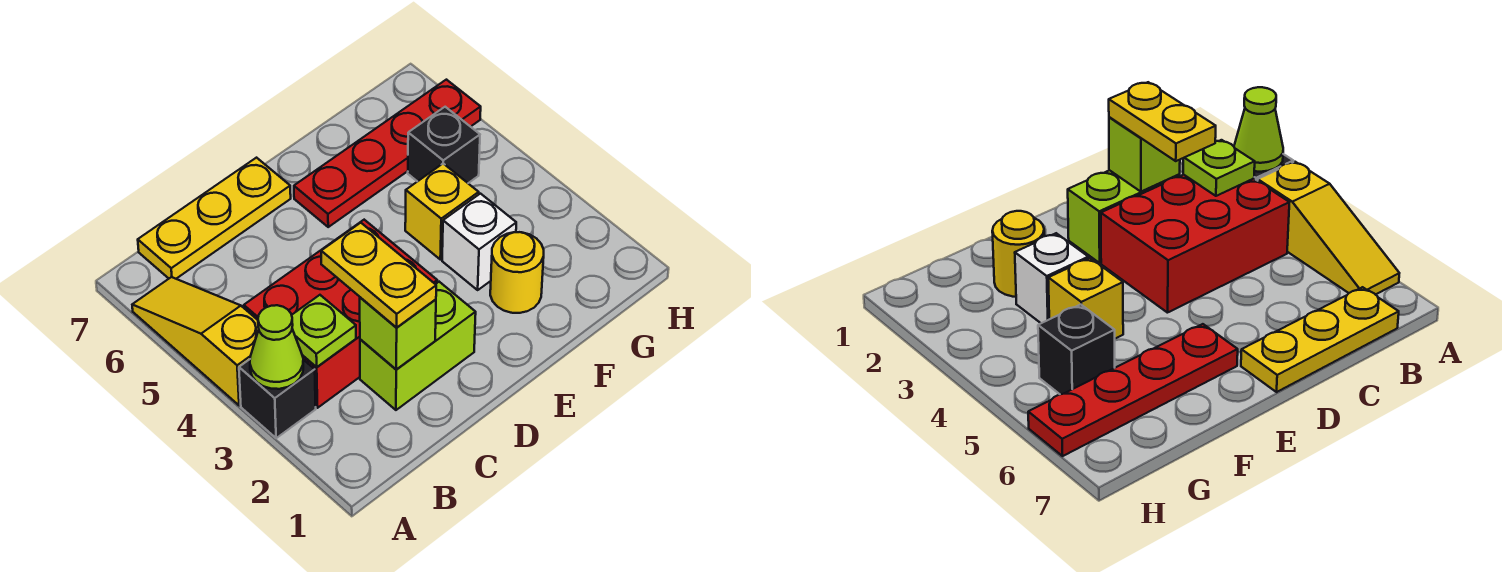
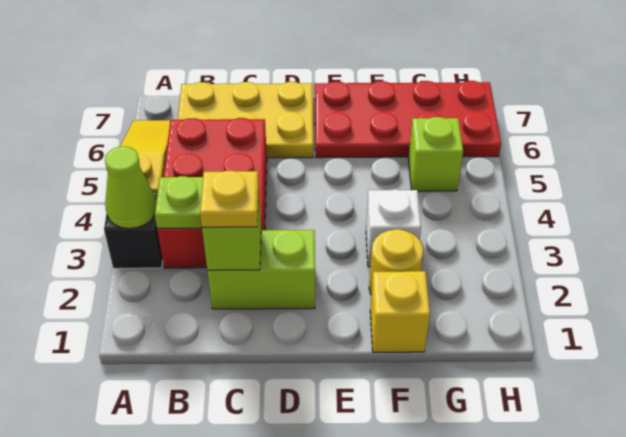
red 2x3 brick [244,220,437,408] -> red 2x3 brick turned to [157,118,267,268]
yellow 1x3 plate [138,158,291,279] -> yellow 2x3 plate [177,82,313,158]
yellow 1x2 plate [321,223,436,327] -> yellow 1x1 plate [200,171,259,227]
red 1x4 plate [294,80,481,227] -> red 2x4 plate [315,81,501,158]
yellow 1x1 brick [405,164,479,260] -> yellow 1x1 brick moved to [370,271,430,352]
black 1x1 brick [408,107,480,183] -> lime 1x1 brick [408,117,463,191]

